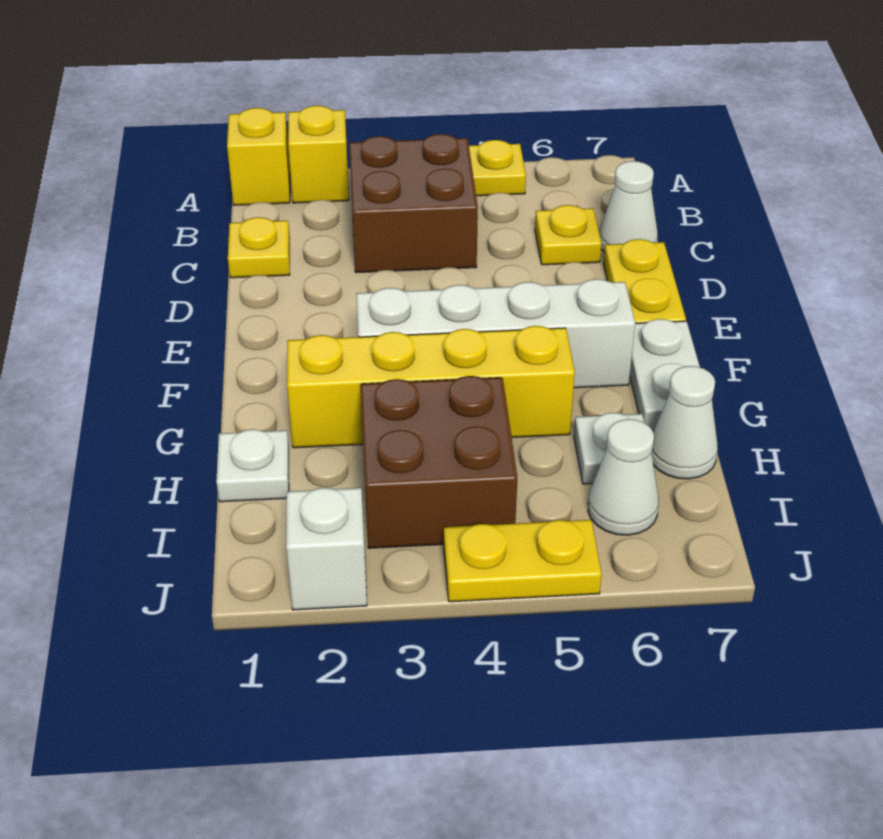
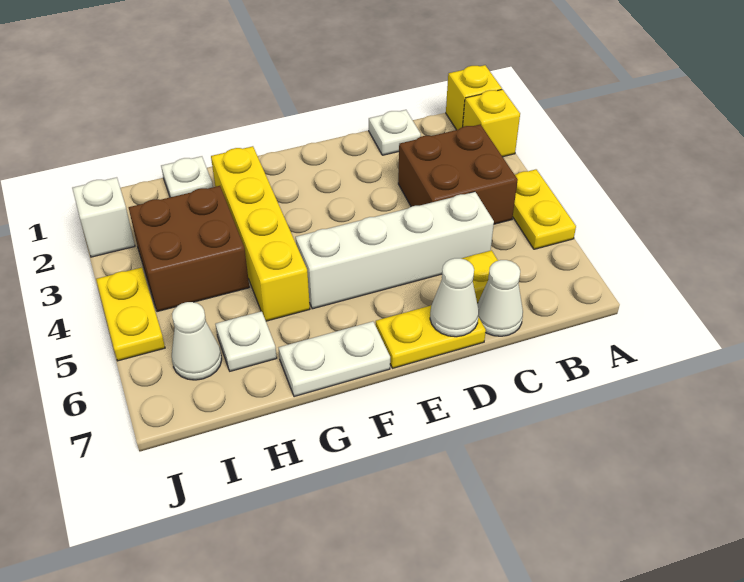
yellow 1x1 plate [228,217,290,278] -> white 1x1 plate [369,110,421,155]
white 1x4 brick [356,279,635,388] -> white 1x4 brick turned to [295,192,494,309]
white 1x1 cone [652,366,718,479] -> white 1x1 cone moved to [430,258,479,337]

